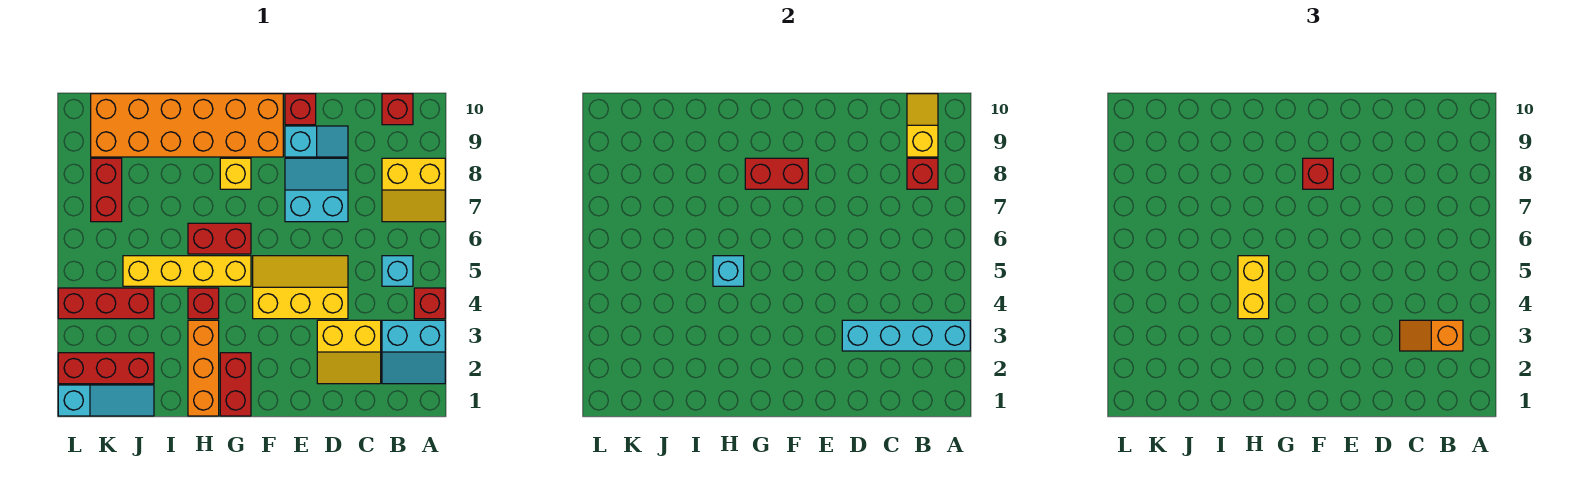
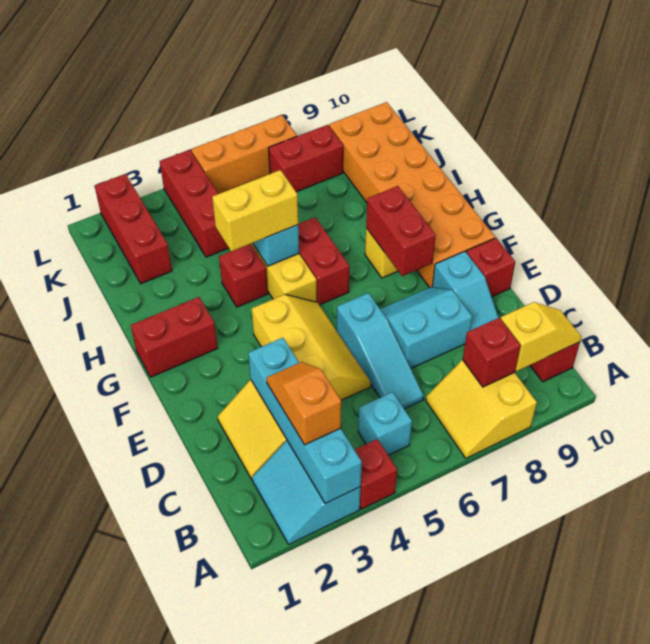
cyan 2x2 slope [285,158,348,222] -> cyan 2x2 slope turned to [380,287,472,368]
red 1x1 brick [1303,158,1333,189] -> none
orange 1x3 brick [188,320,219,416] -> orange 1x3 brick moved to [191,115,297,194]
cyan 1x3 slope [58,385,154,416] -> cyan 1x3 slope moved to [337,293,424,409]

